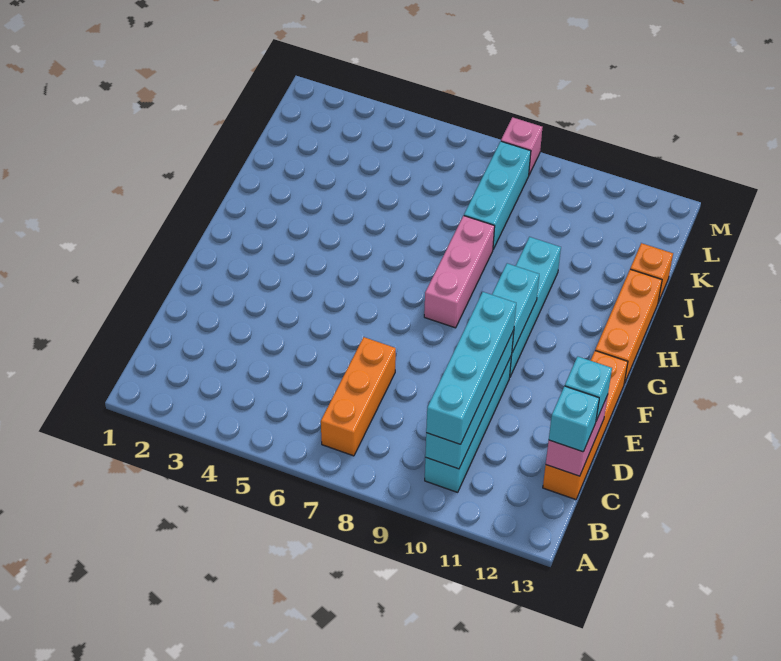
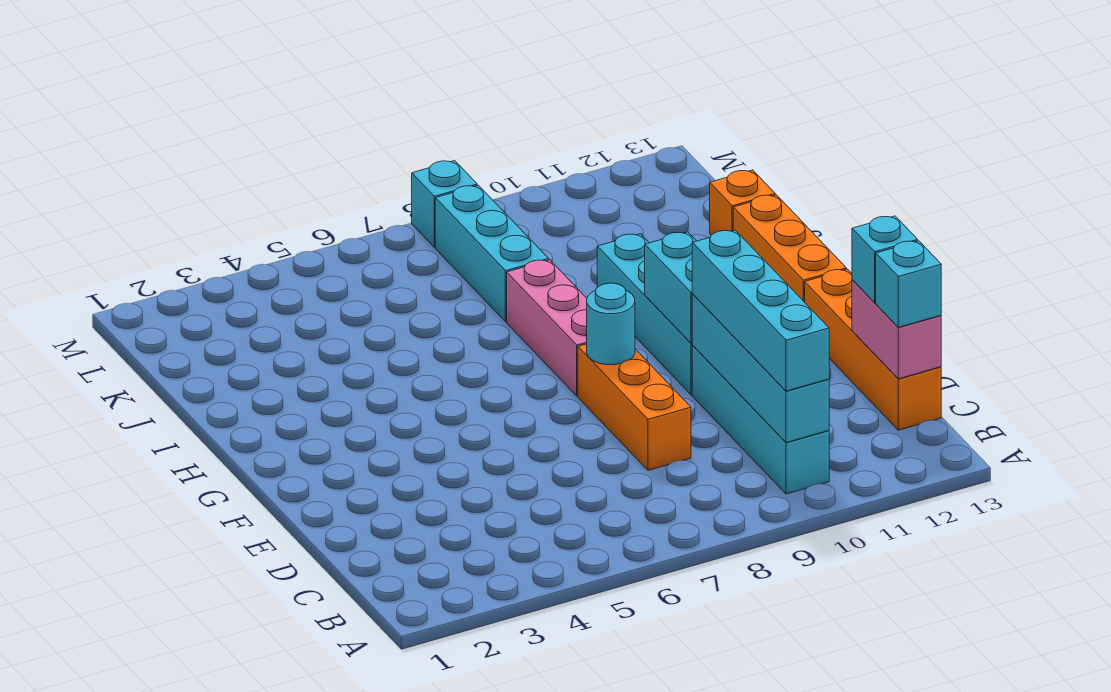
orange 1x3 brick [321,337,396,456] -> orange 1x3 brick moved to [578,344,691,470]
none -> cyan 1x1 round brick [587,283,635,365]
pink 1x1 brick [501,117,542,175] -> cyan 1x1 brick [412,161,477,247]

